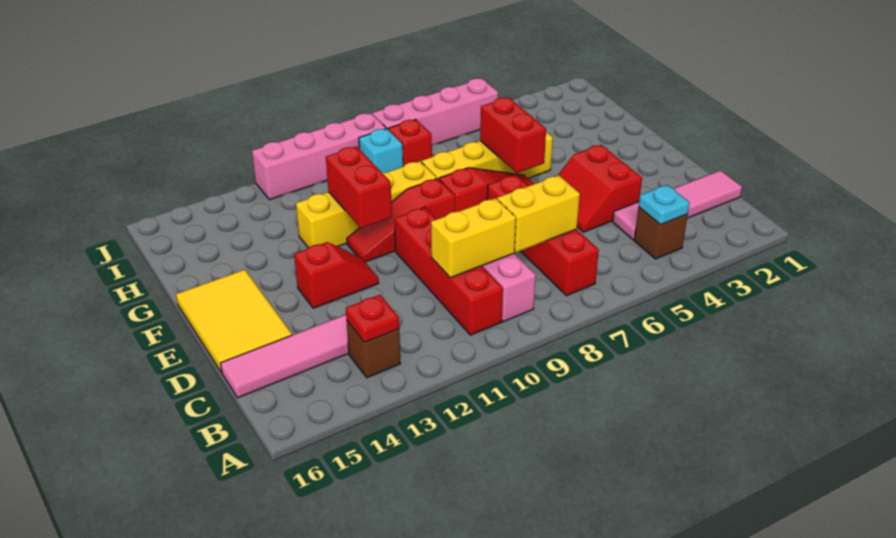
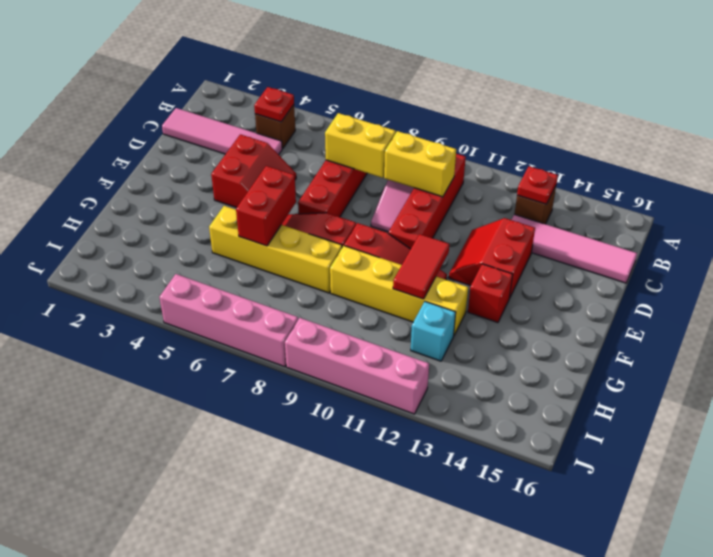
cyan 1x1 plate [639,185,690,225] -> red 1x1 plate [254,87,294,122]
yellow 2x3 tile [176,270,292,373] -> none
red 1x2 slope [294,242,379,308] -> red 2x2 slope [449,218,535,298]
red 1x2 brick [326,146,392,228] -> red 1x2 tile [393,234,449,299]
red 1x1 brick [388,119,432,167] -> red 1x1 brick moved to [468,264,513,323]
cyan 1x1 brick [359,129,403,173] -> cyan 1x1 brick moved to [411,302,456,361]

